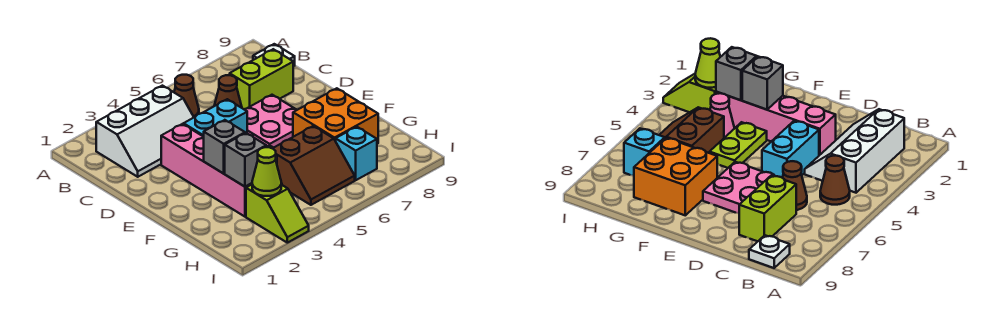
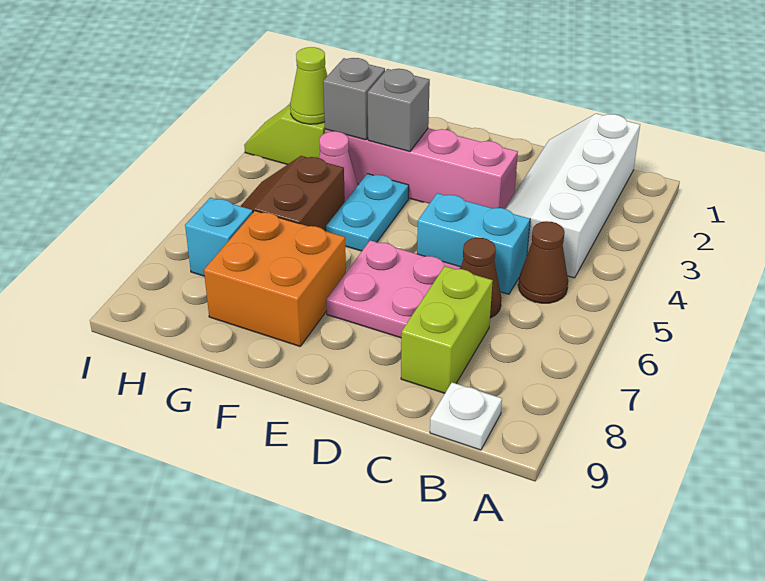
white 2x3 slope [96,86,194,177] -> white 2x4 slope [505,114,640,278]
cyan 1x2 brick [184,99,247,137] -> cyan 1x2 brick turned to [417,193,530,294]
lime 1x2 plate [710,122,767,168] -> cyan 1x2 plate [326,174,409,251]

